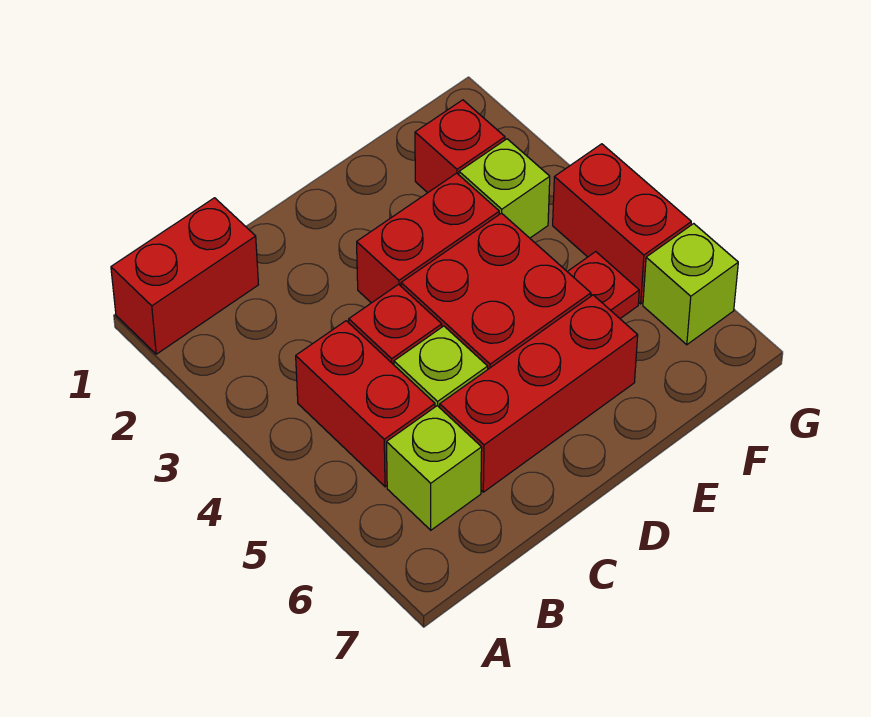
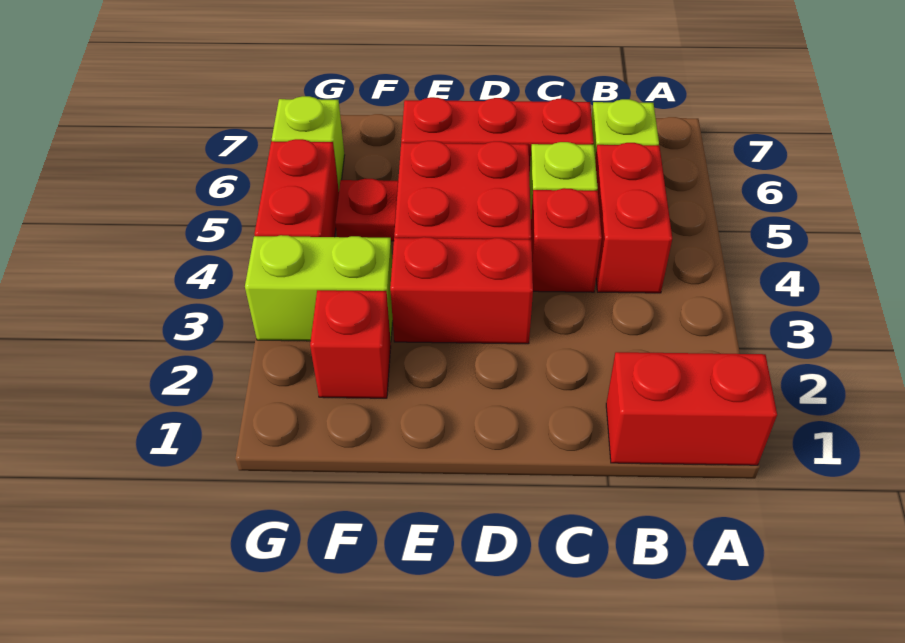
lime 1x1 brick [459,139,550,238] -> lime 1x2 brick [245,235,393,341]

